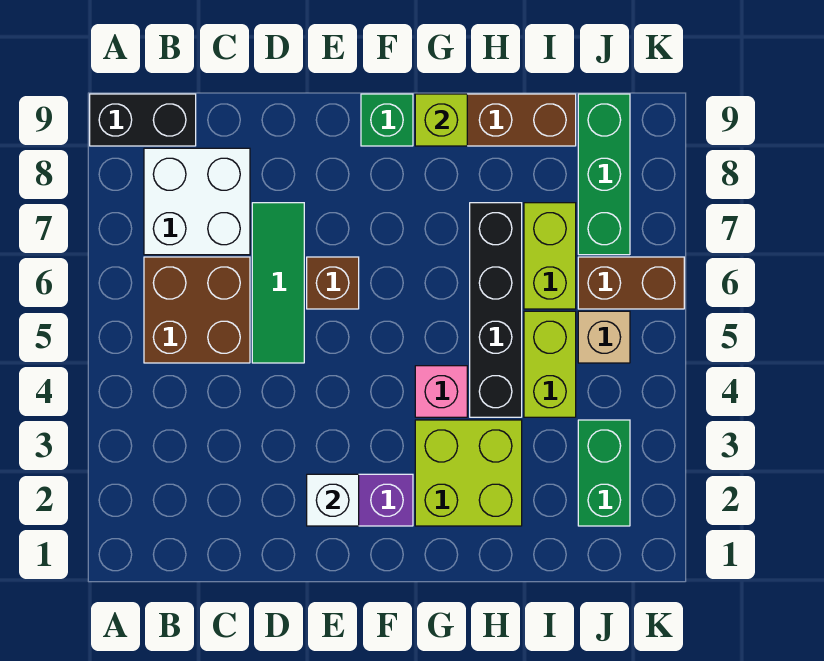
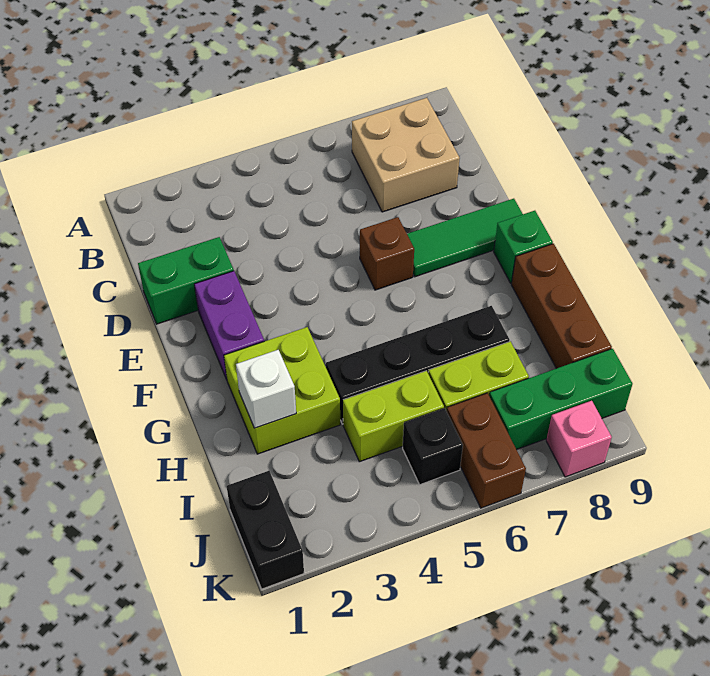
black 1x2 brick [90,94,196,146] -> black 1x2 brick moved to [227,471,304,589]
brown 2x2 brick [144,257,250,363] -> none
white 2x2 brick [144,148,250,255] -> tan 2x2 brick [352,98,460,212]
green 1x3 tile [252,203,304,363] -> green 1x3 tile moved to [407,199,523,277]
white 1x1 brick [307,474,359,526] -> white 1x1 brick moved to [236,350,296,428]
pink 1x1 brick [415,366,467,417] -> pink 1x1 brick moved to [546,401,612,477]
lime 1x1 brick [415,94,467,146] -> none
green 1x2 brick [578,420,630,526] -> green 1x2 brick moved to [138,237,234,324]
tan 1x1 brick [578,311,630,363] -> black 1x1 brick [403,408,463,485]

